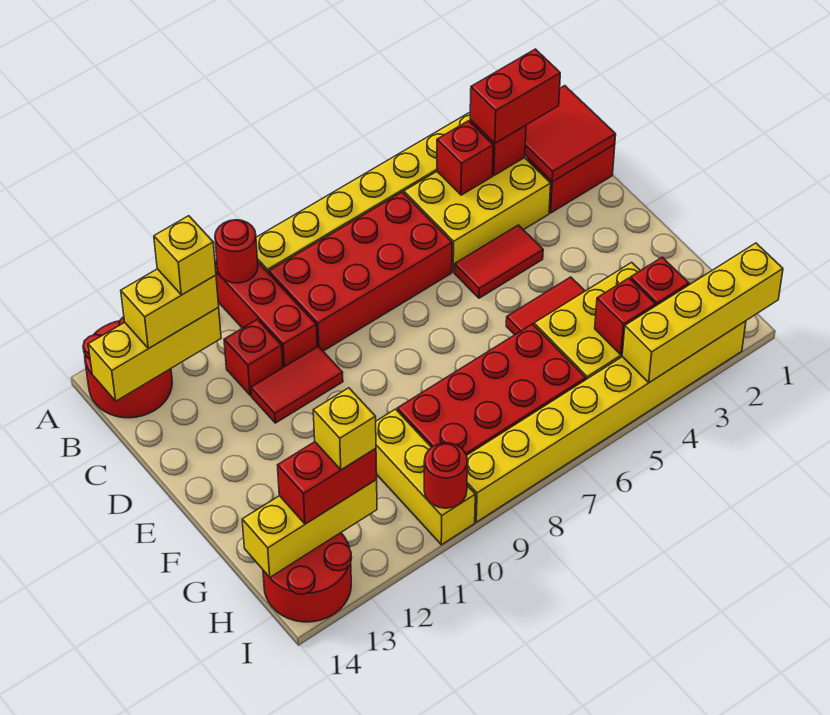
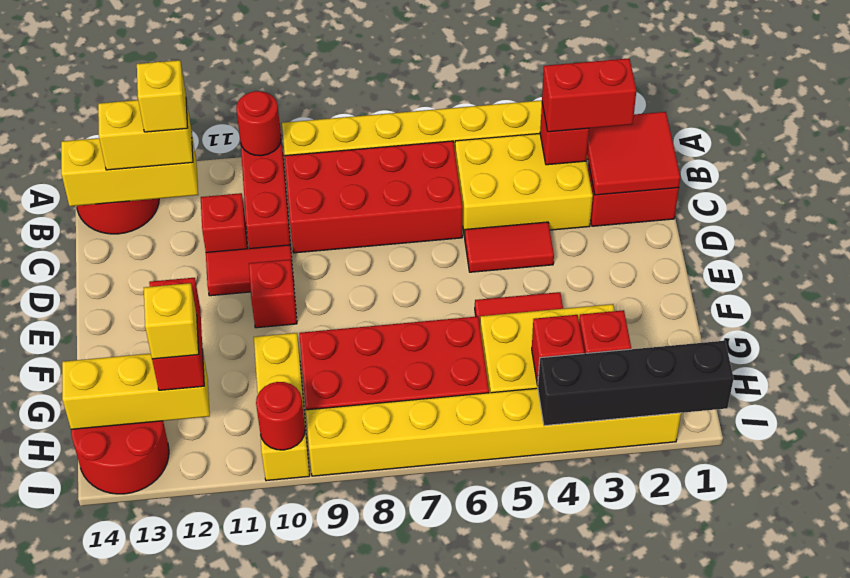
red 1x1 brick [437,121,493,195] -> red 1x1 brick moved to [249,259,297,328]
red 1x2 brick [278,442,377,524] -> red 1x2 brick turned to [149,278,204,390]
yellow 1x4 brick [622,243,783,383] -> black 1x4 brick [538,341,734,426]

